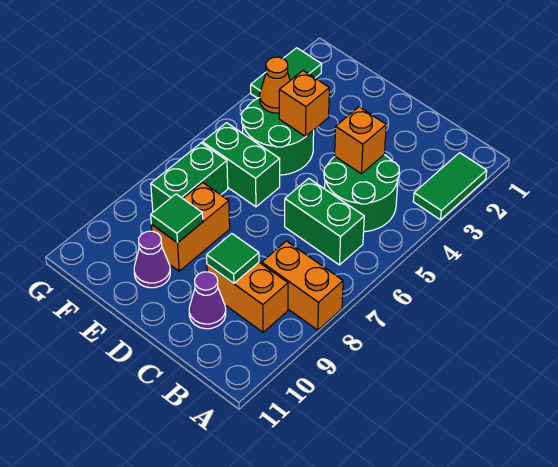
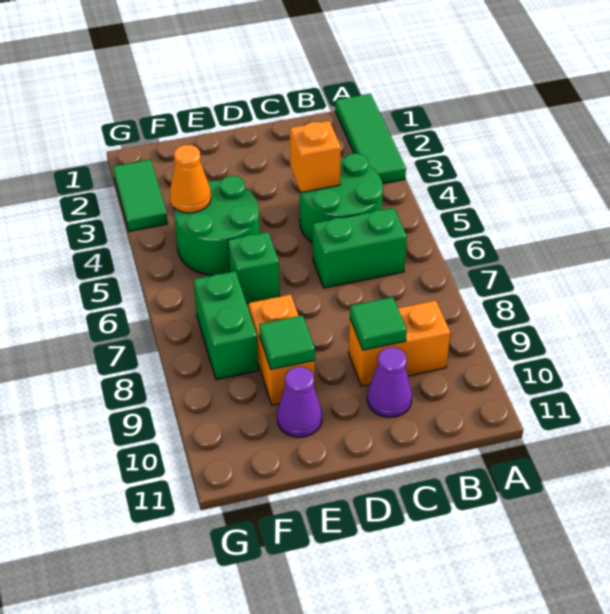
green 1x2 tile [413,153,487,220] -> green 1x3 tile [335,94,406,184]
orange 1x2 brick [262,241,343,330] -> none
orange 1x1 brick [279,71,329,136] -> none
green 1x2 brick [202,123,280,207] -> green 1x1 brick [228,232,280,304]

